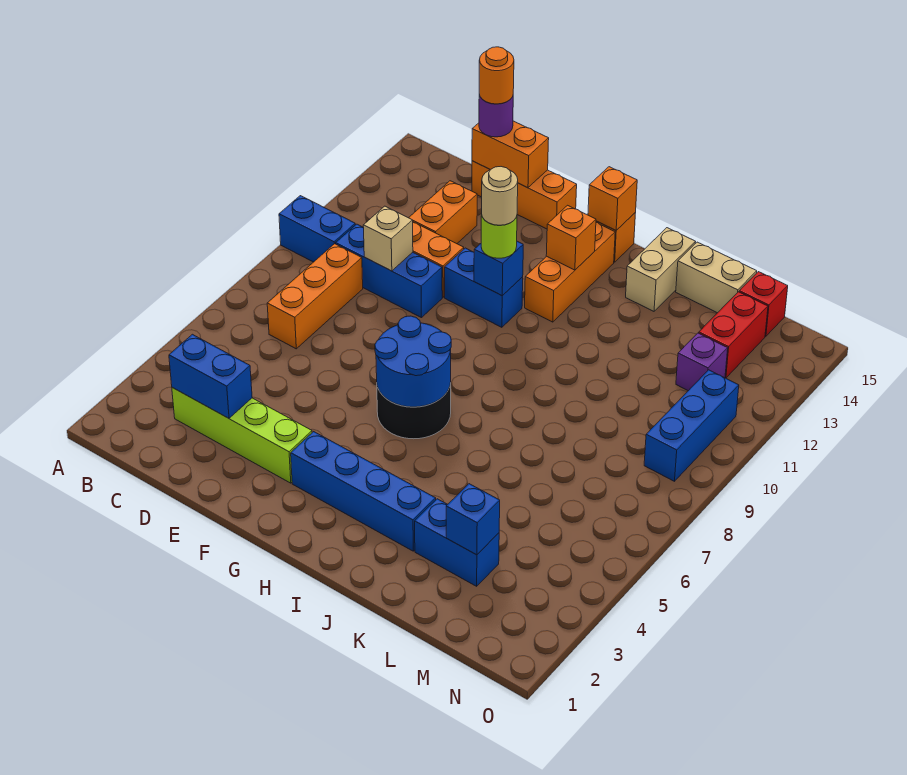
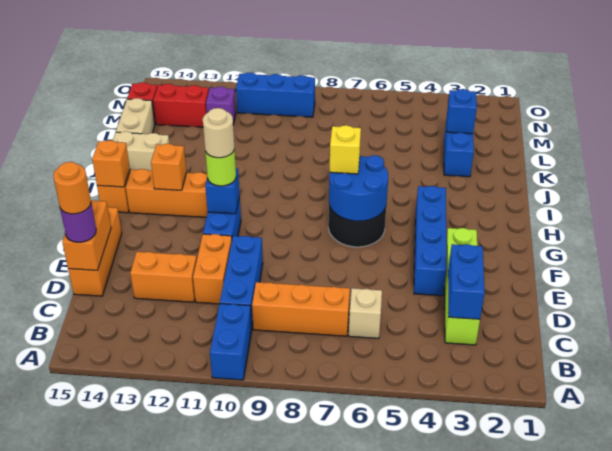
tan 1x1 brick [363,206,413,271] -> tan 1x1 brick moved to [349,288,382,339]
blue 1x4 brick [291,432,436,551] -> blue 1x4 brick moved to [414,186,447,296]
none -> yellow 1x1 brick [330,125,361,174]

